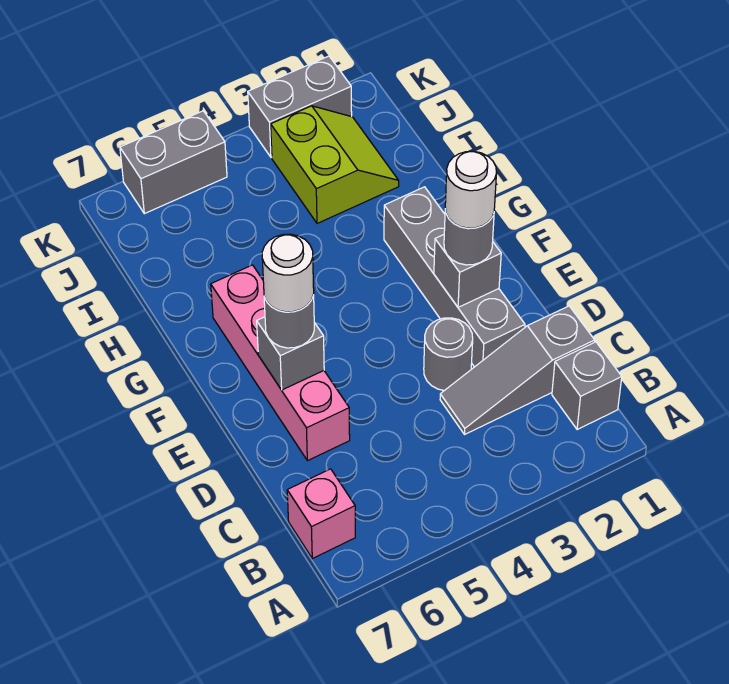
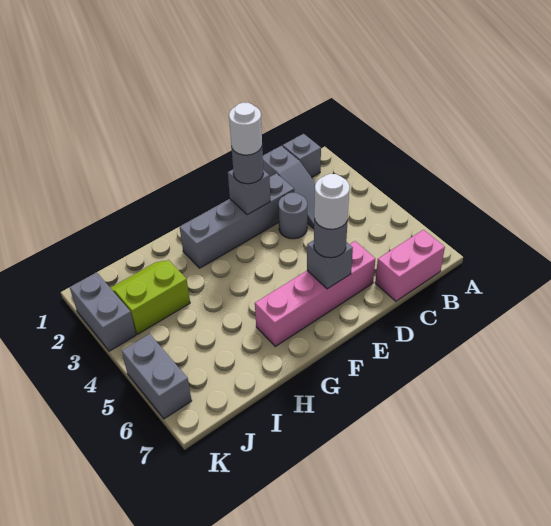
pink 1x1 brick [287,469,355,559] -> pink 1x2 brick [375,230,445,301]

